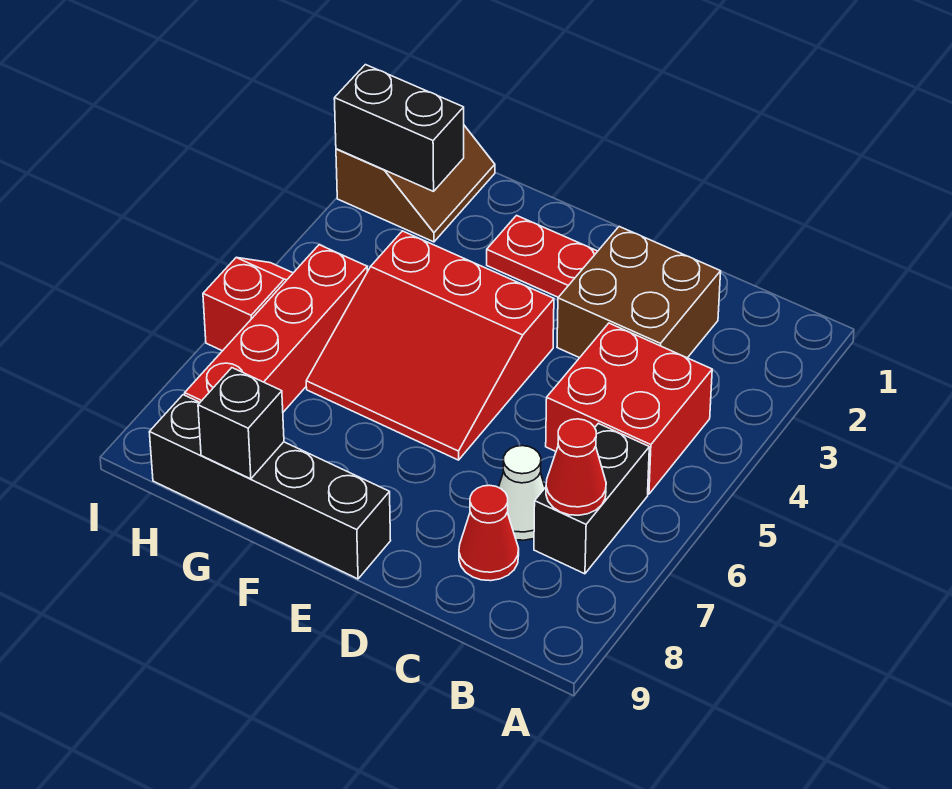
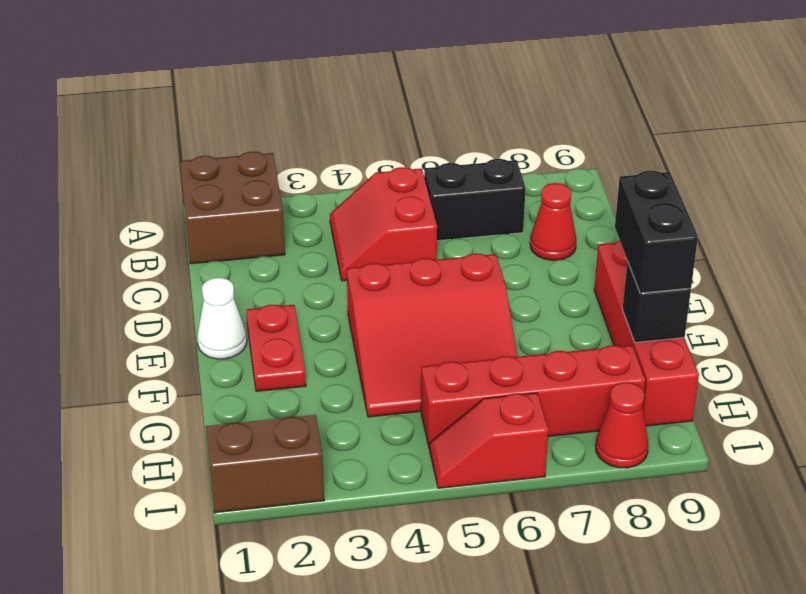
red 2x2 brick [546,323,712,494] -> red 2x2 slope [330,167,437,281]
red 1x1 cone [546,419,606,515] -> red 1x1 cone moved to [596,382,649,468]
brown 2x2 brick [557,227,721,358] -> brown 2x2 brick moved to [180,152,285,264]
white 1x1 cone [499,446,545,540] -> white 1x1 cone moved to [197,278,247,359]
red 3x3 slope [306,231,554,460] -> red 3x3 slope turned to [347,253,518,417]
black 1x4 brick [149,395,391,579] -> red 1x4 brick [594,241,699,426]
black 1x2 brick [334,65,464,191] -> black 1x2 brick moved to [615,171,698,293]

